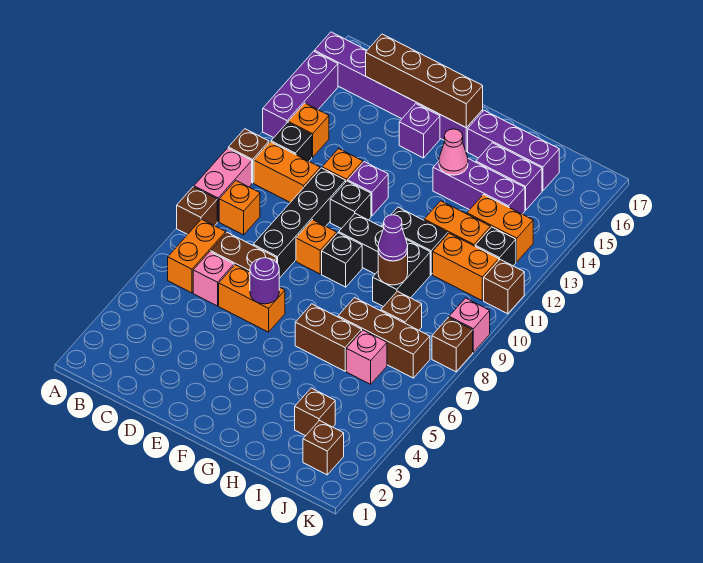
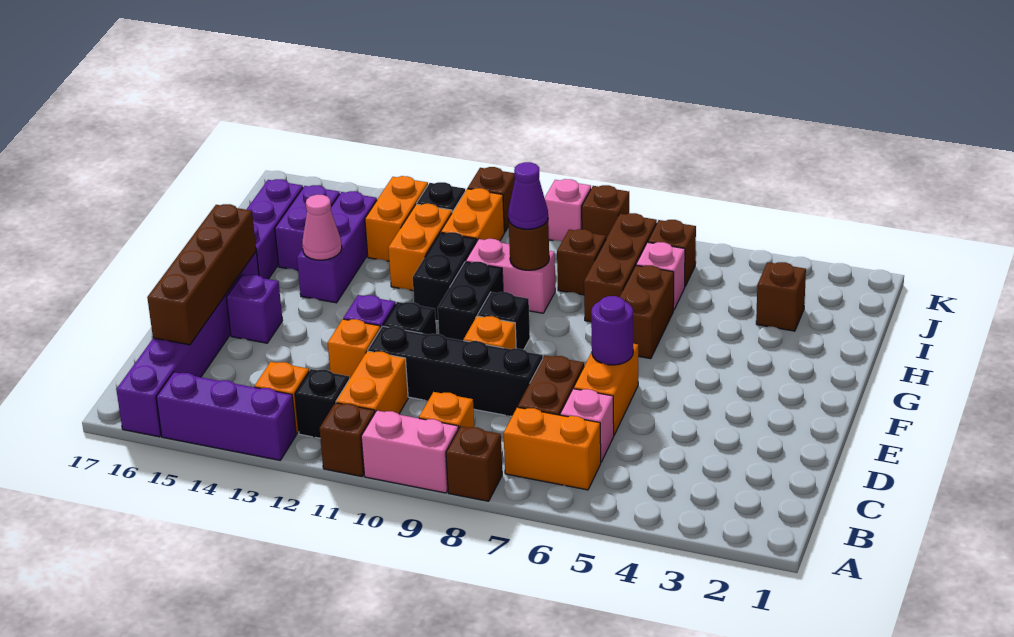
black 1x2 brick [373,240,430,307] -> pink 1x2 brick [466,239,555,313]
brown 1x1 brick [303,421,344,475] -> brown 1x1 brick moved to [648,220,696,286]

